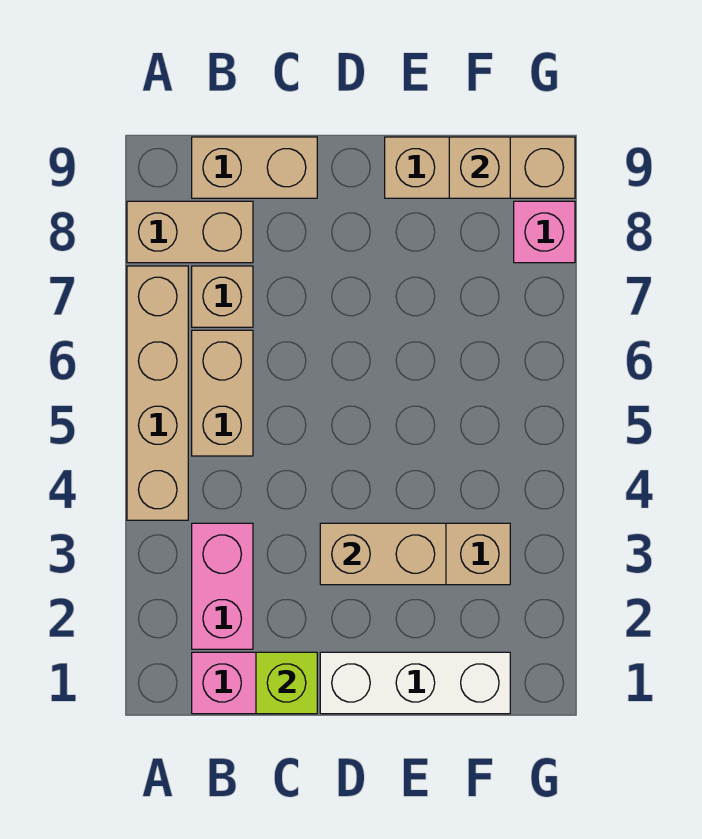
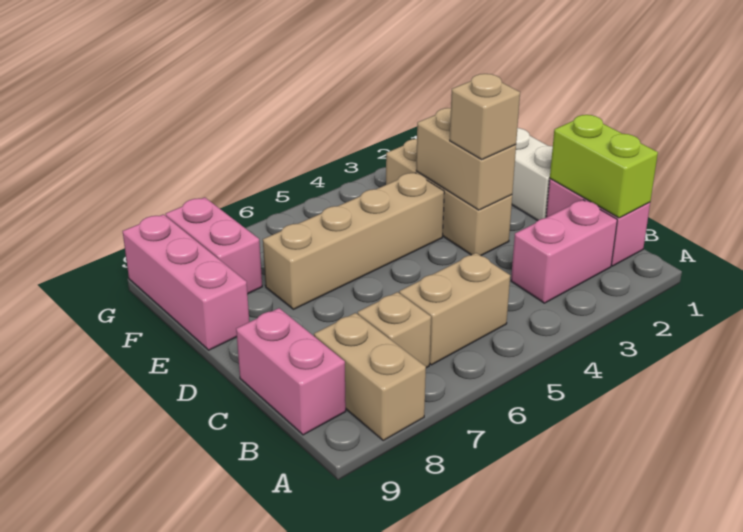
tan 1x4 brick [127,266,188,520] -> tan 1x4 brick moved to [263,172,444,309]
tan 1x2 brick [192,137,317,198] -> pink 1x2 brick [236,308,346,435]
lime 1x1 brick [256,652,317,714] -> lime 1x2 brick [550,115,658,218]
tan 1x3 brick [385,137,575,198] -> pink 1x3 brick [123,214,249,350]
tan 1x1 brick [449,137,510,198] -> tan 1x1 brick moved to [450,74,520,159]
pink 1x1 brick [514,201,575,263] -> pink 1x2 brick [166,197,262,294]

